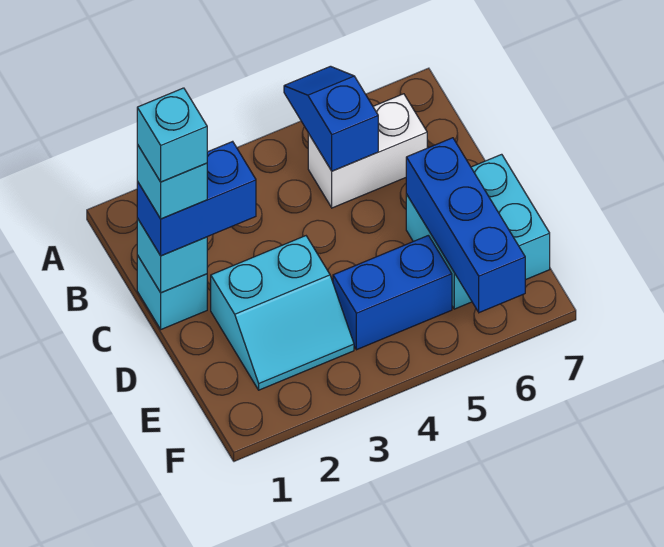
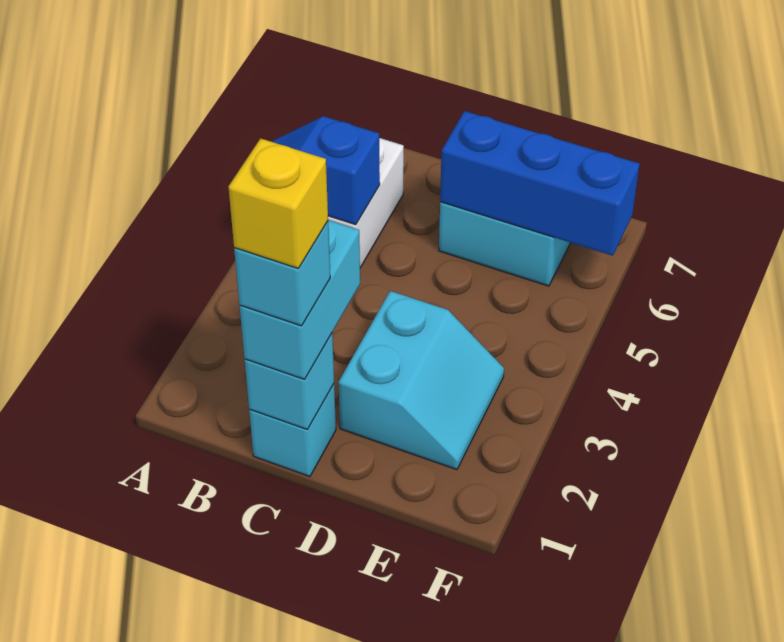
blue 1x2 brick [137,141,256,256] -> cyan 1x2 brick [240,220,360,379]
cyan 1x1 brick [137,88,207,182] -> yellow 1x1 brick [229,138,328,268]
blue 1x2 brick [333,235,452,350] -> none

